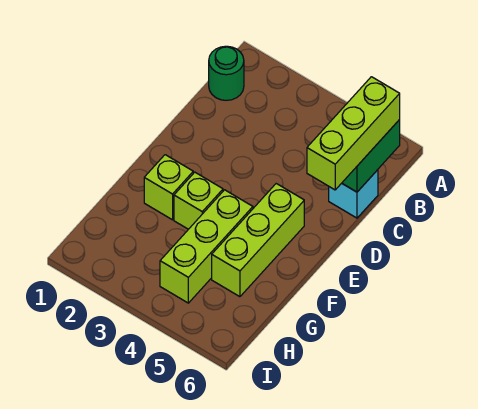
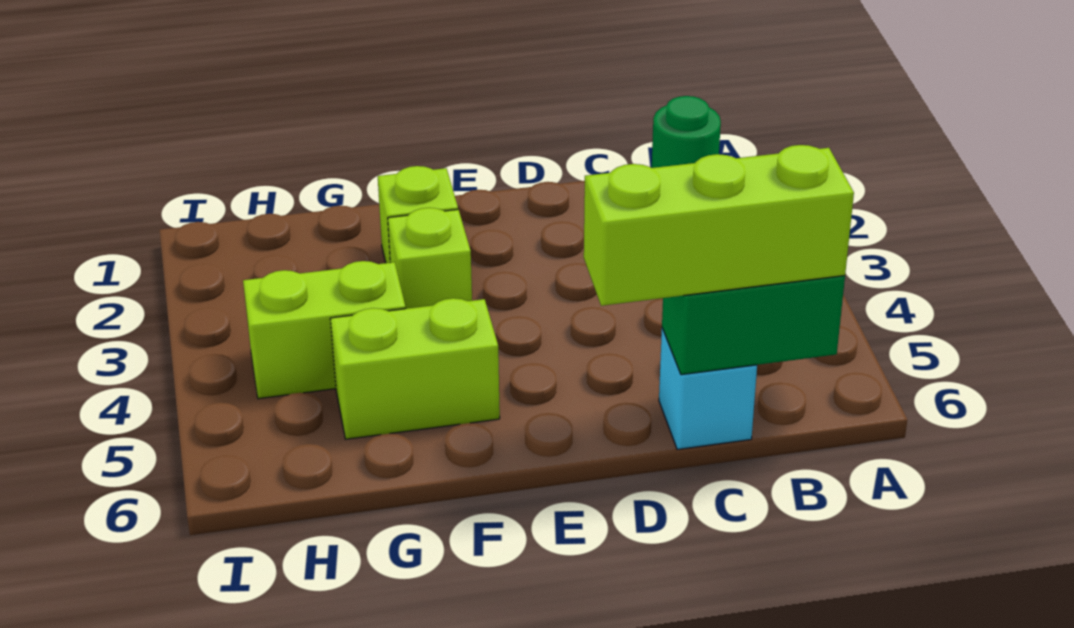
lime 1x3 brick [212,184,304,297] -> lime 1x2 brick [330,298,500,439]
lime 1x3 brick [160,190,253,303] -> lime 1x2 brick [243,261,406,399]

